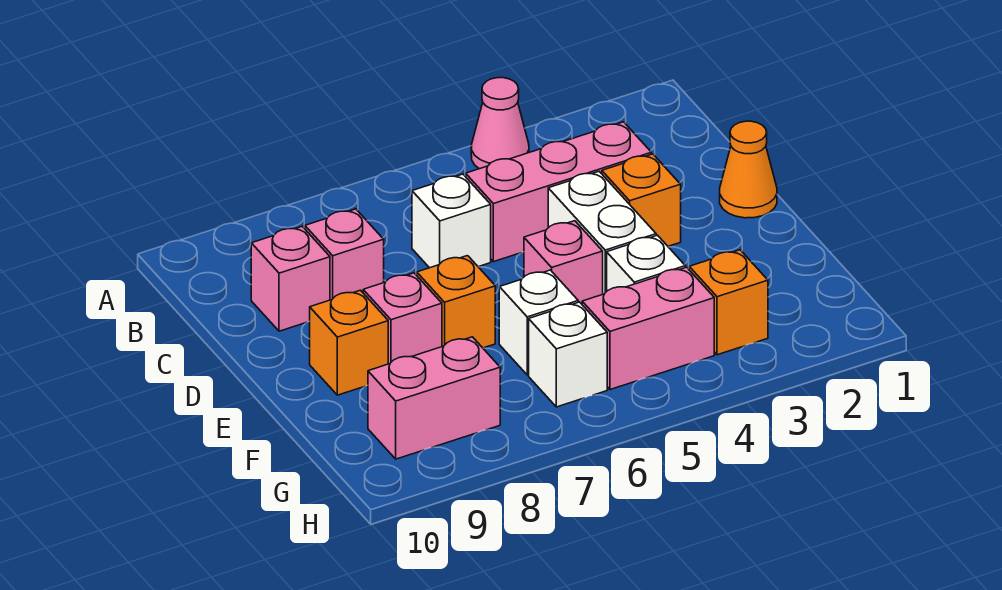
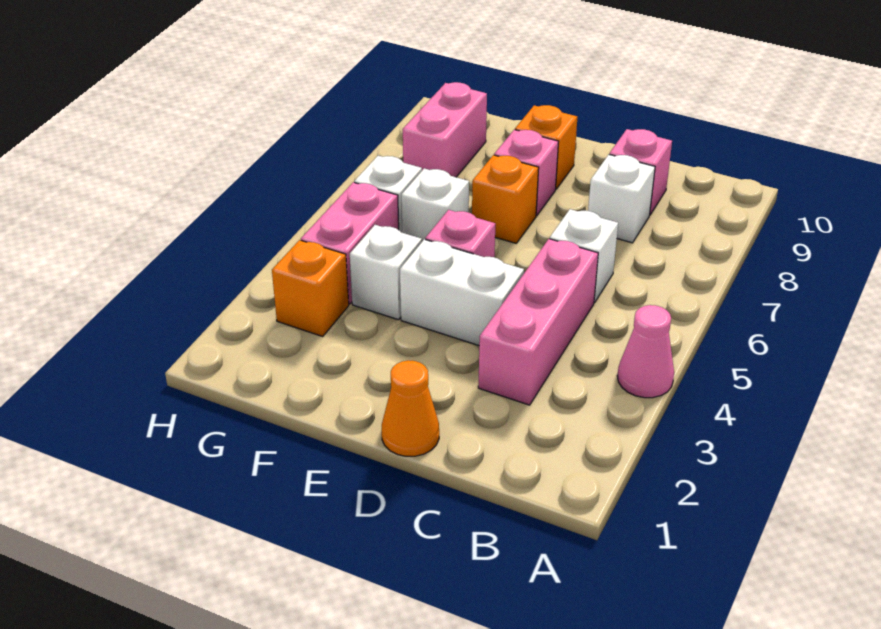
pink 1x1 brick [305,209,384,300] -> white 1x1 brick [588,155,655,243]
orange 1x1 brick [602,154,681,246] -> none

